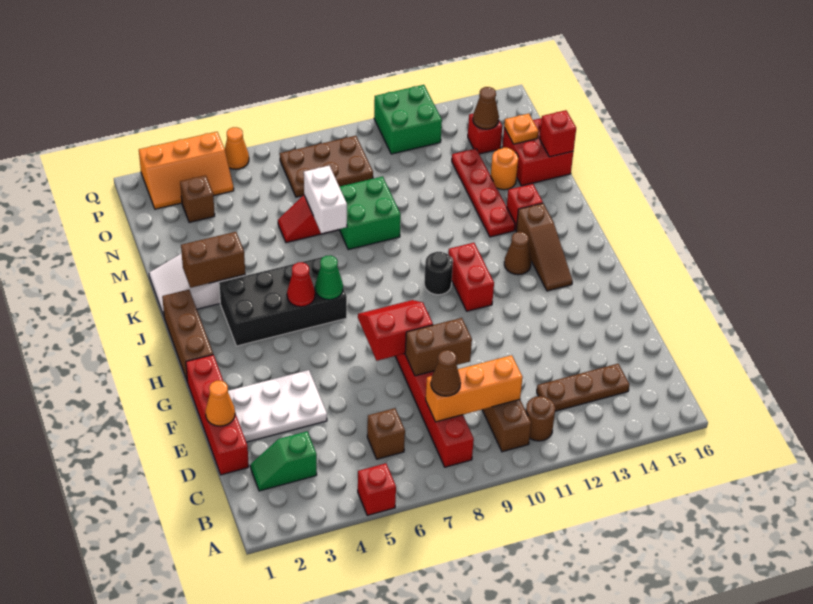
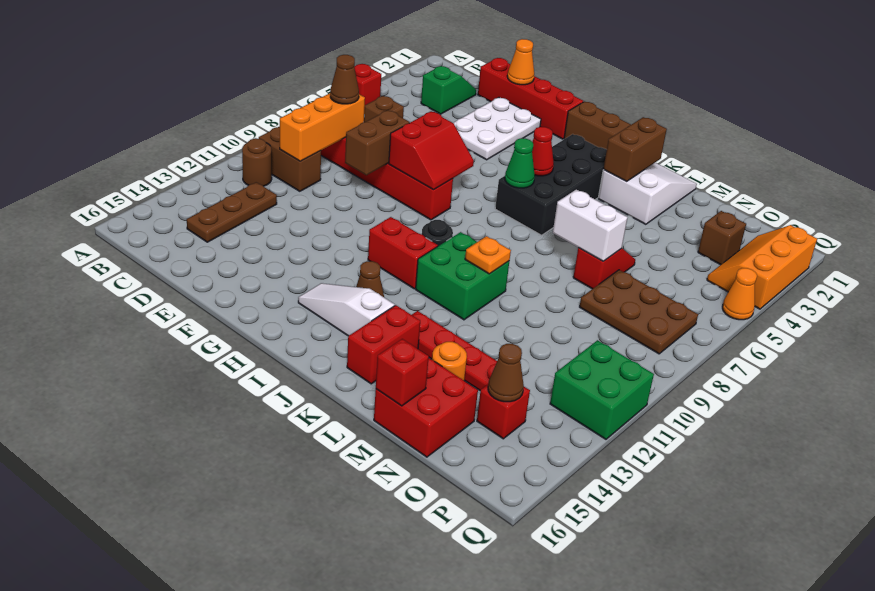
brown 1x3 slope [516,203,572,291] -> white 1x3 slope [298,283,395,336]
red 1x1 brick [507,184,543,230] -> red 1x2 brick [347,305,420,384]
green 2x2 brick [339,176,401,250] -> green 2x2 brick moved to [416,232,509,320]
orange 1x1 plate [504,114,539,144] -> orange 1x1 plate moved to [465,236,511,274]
brown 2x3 plate [280,136,373,197] -> brown 2x3 plate turned to [580,270,698,354]

